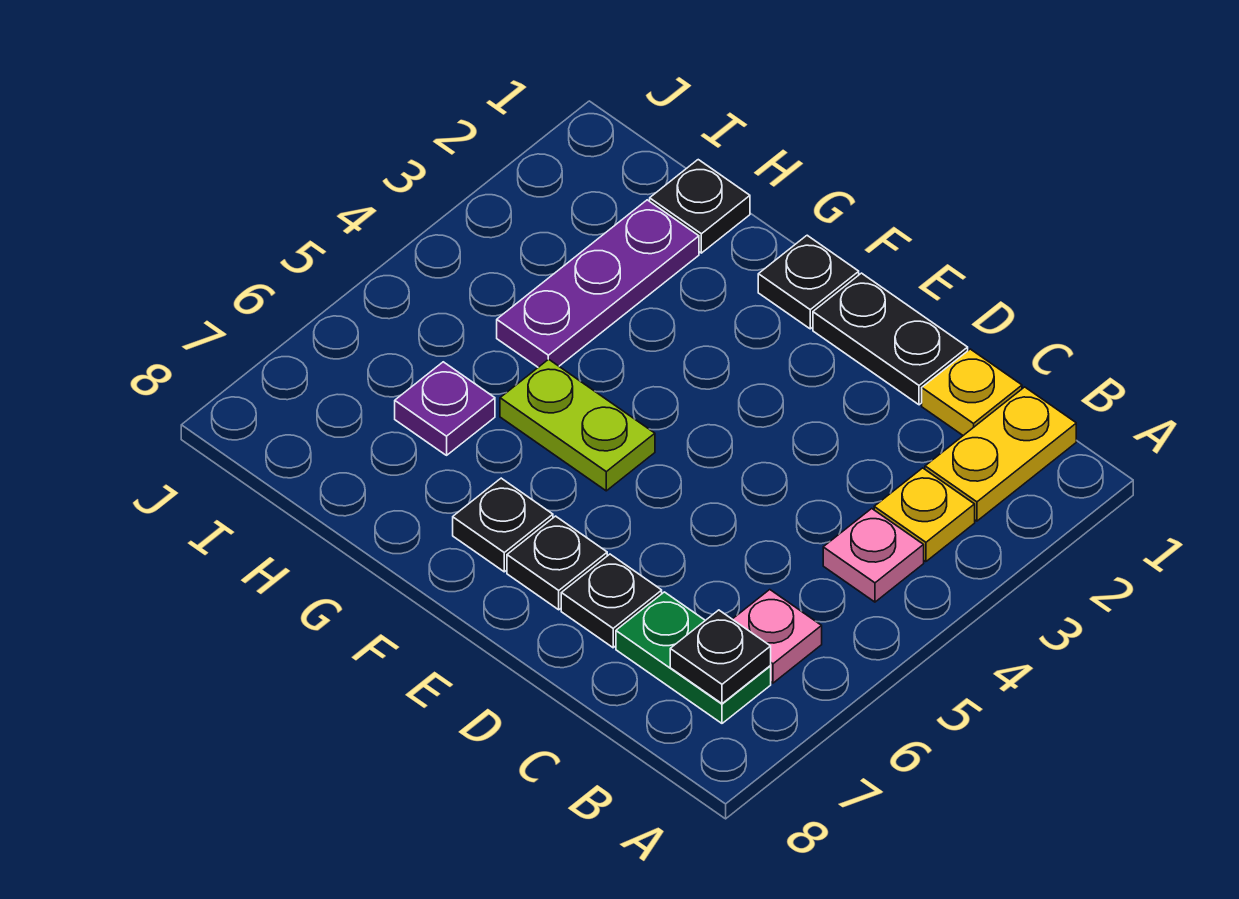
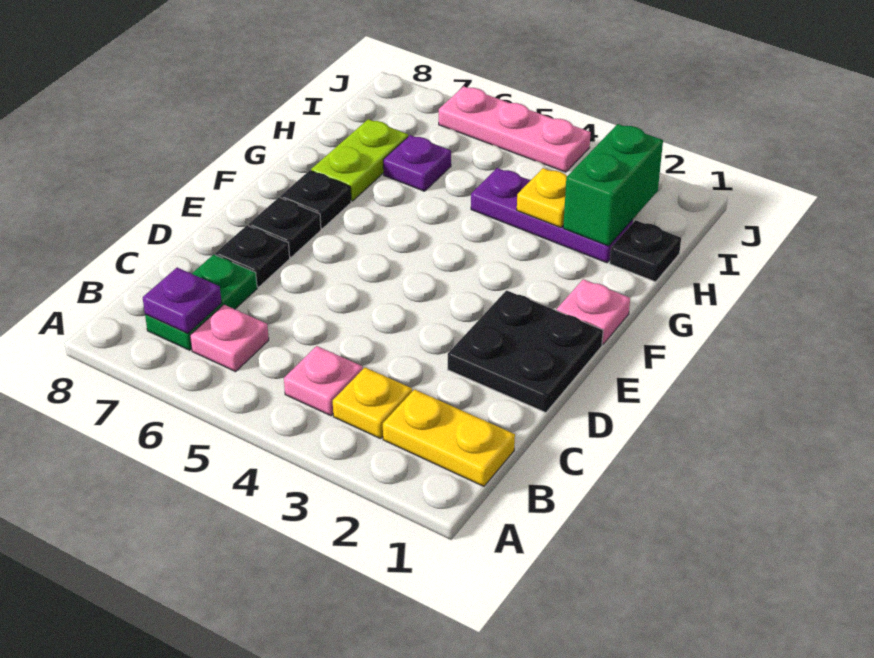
black 1x1 plate [670,610,771,704] -> purple 1x1 plate [143,268,222,333]
yellow 1x1 plate [922,349,1022,435] -> yellow 1x1 plate moved to [517,168,567,228]
black 1x2 plate [813,273,968,405] -> black 2x2 plate [448,290,603,413]
black 1x1 plate [758,235,859,329] -> pink 1x1 plate [557,279,630,344]
lime 1x2 plate [500,359,655,491] -> lime 1x2 plate moved to [311,119,408,201]
none -> green 1x2 brick [563,124,663,246]
none -> pink 1x3 plate [439,86,591,172]

